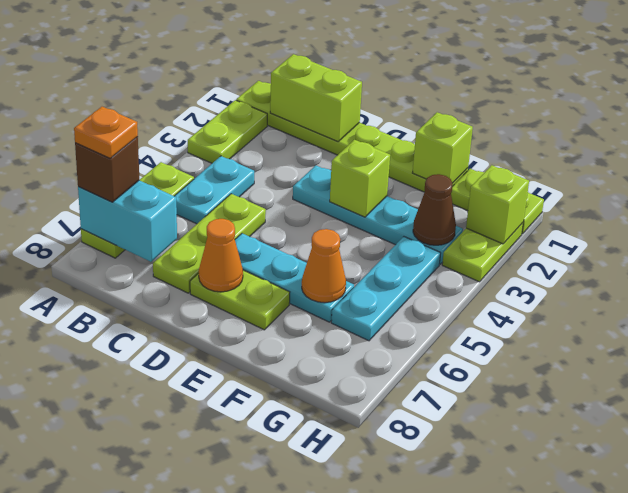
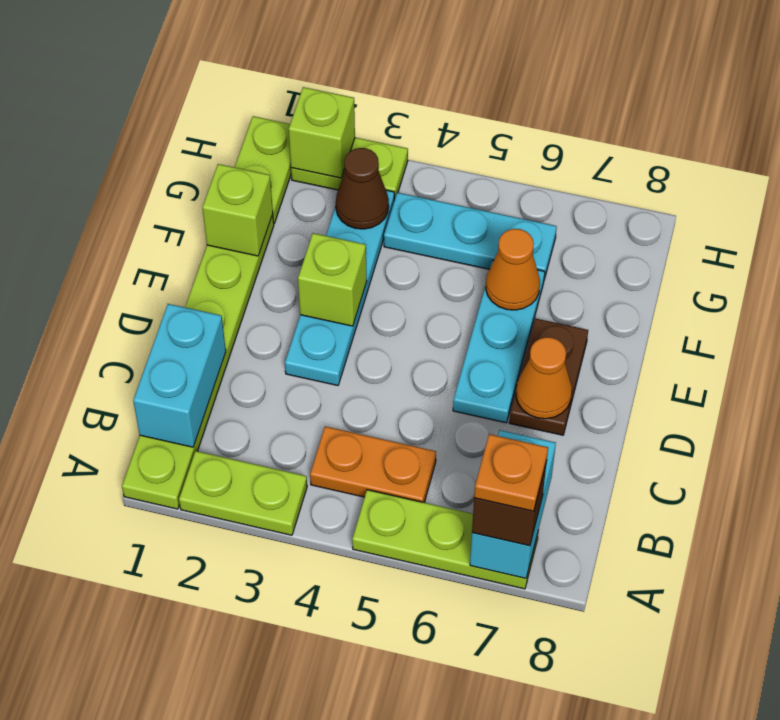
lime 1x2 brick [270,54,362,141] -> cyan 1x2 brick [133,304,226,447]
cyan 1x2 plate [175,156,254,224] -> orange 1x2 plate [310,427,436,503]
lime 1x3 plate [153,194,266,293] -> none
lime 1x2 plate [190,270,290,330] -> brown 1x2 plate [509,318,588,435]

